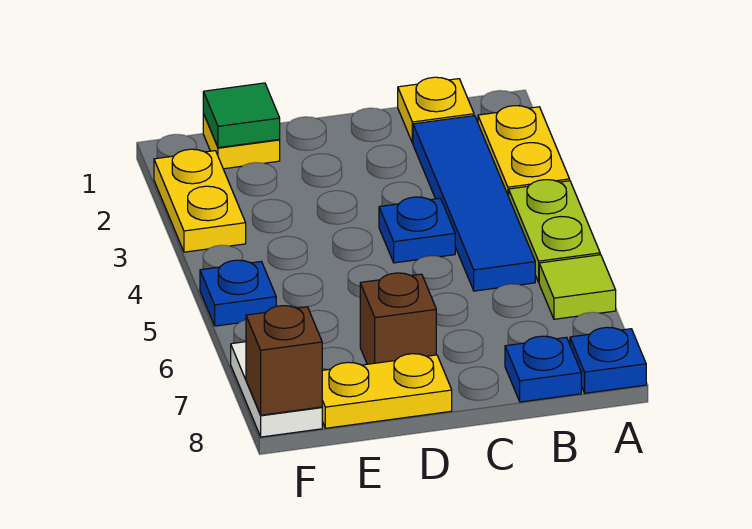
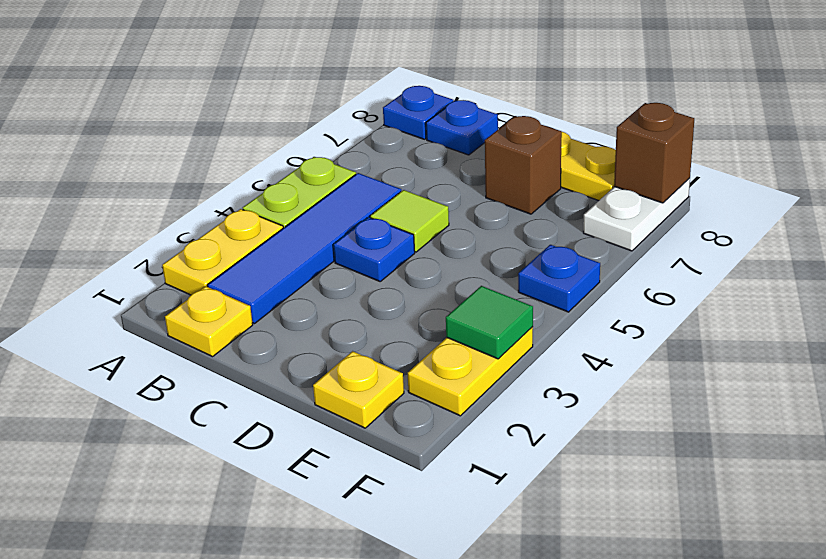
lime 1x1 tile [539,255,616,319] -> lime 1x1 tile moved to [370,190,449,252]
green 1x1 tile [203,83,280,148] -> green 1x1 tile moved to [446,286,533,359]

